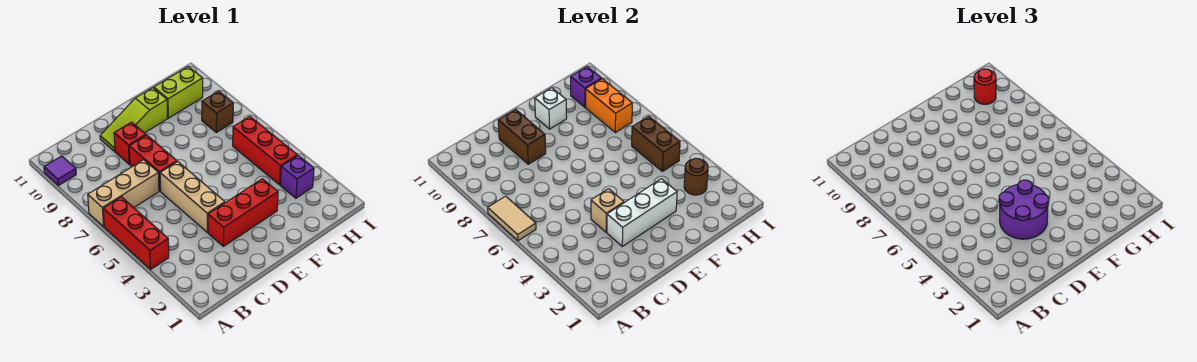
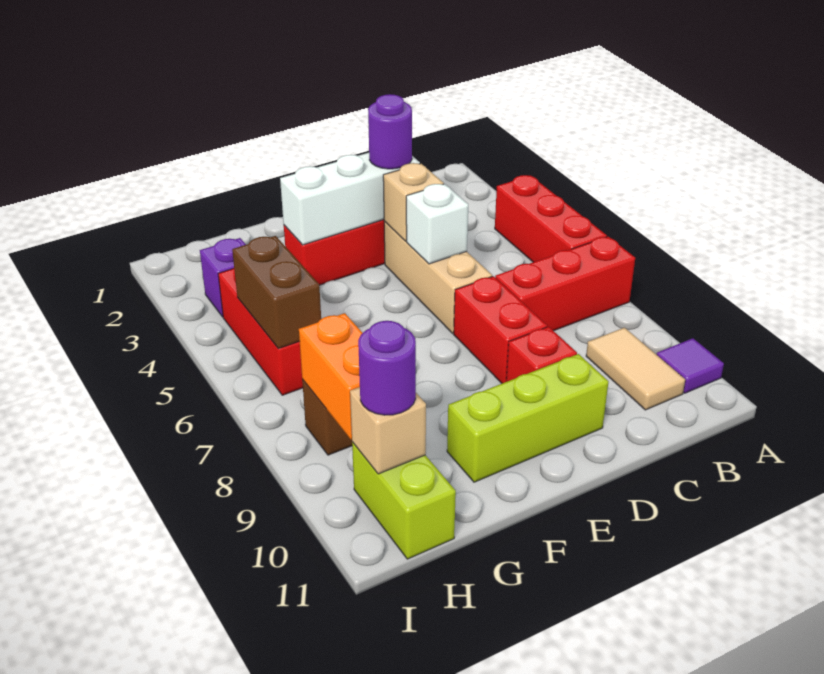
tan 1x2 tile [488,196,536,241] -> tan 1x2 tile moved to [586,328,685,410]
tan 1x3 brick [88,160,159,227] -> red 1x3 brick [495,236,635,331]
purple 2x2 round brick [999,180,1049,239] -> purple 1x1 round brick [368,94,412,169]
brown 1x2 brick [498,109,546,164] -> none
lime 1x3 slope [100,88,168,151] -> lime 1x3 brick [447,354,608,482]
white 1x1 brick [535,88,567,129] -> white 1x1 brick moved to [406,184,468,264]
lime 1x2 brick [154,66,203,118] -> lime 1x2 brick turned to [352,442,456,559]
brown 1x1 round brick [684,158,708,195] -> none
purple 1x1 brick [571,66,602,107] -> tan 1x1 brick [350,387,426,474]
red 1x1 round brick [974,69,996,104] -> purple 1x1 round brick [358,321,416,415]

